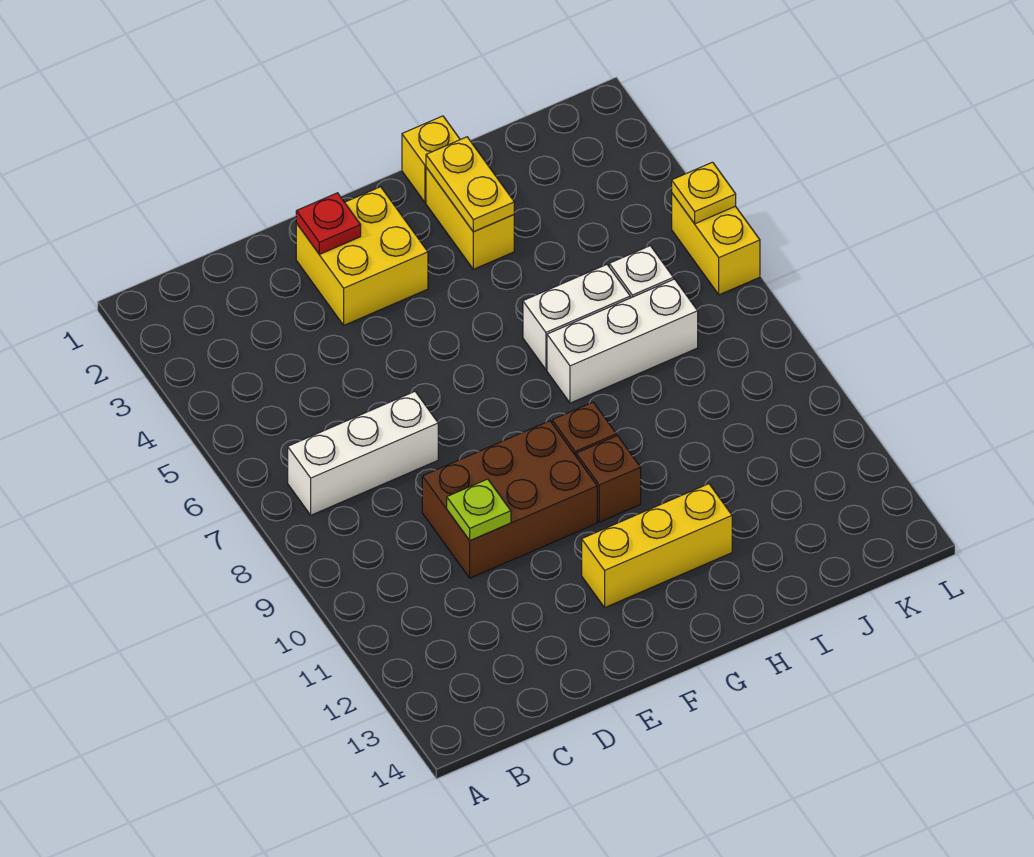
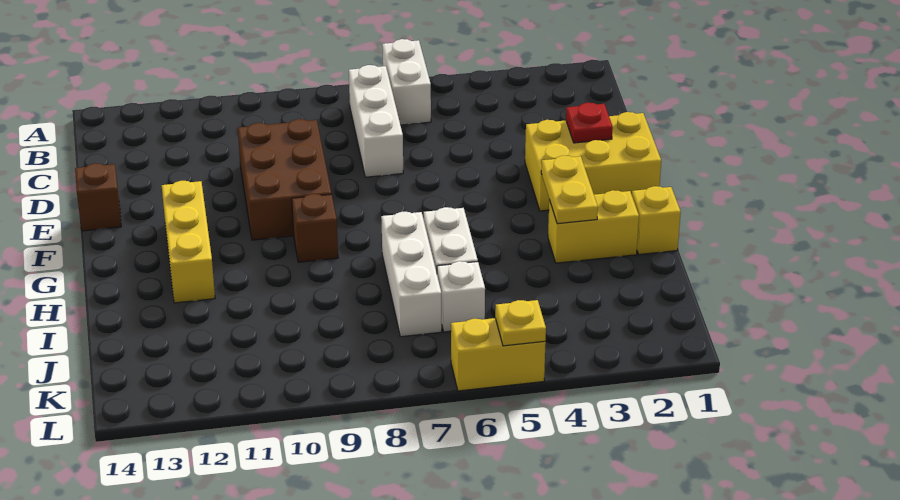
none -> white 1x2 brick [382,39,431,125]
lime 1x1 plate [447,479,511,541] -> none
yellow 2x2 brick [296,187,428,325] -> yellow 2x3 brick [525,112,661,211]
brown 1x1 brick [576,436,641,522] -> brown 1x1 brick moved to [75,163,121,231]
yellow 1x2 plate [426,137,514,232] -> yellow 1x2 plate turned to [541,156,598,224]

